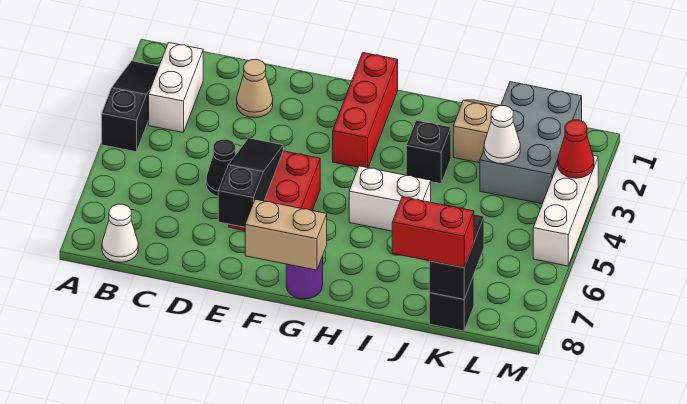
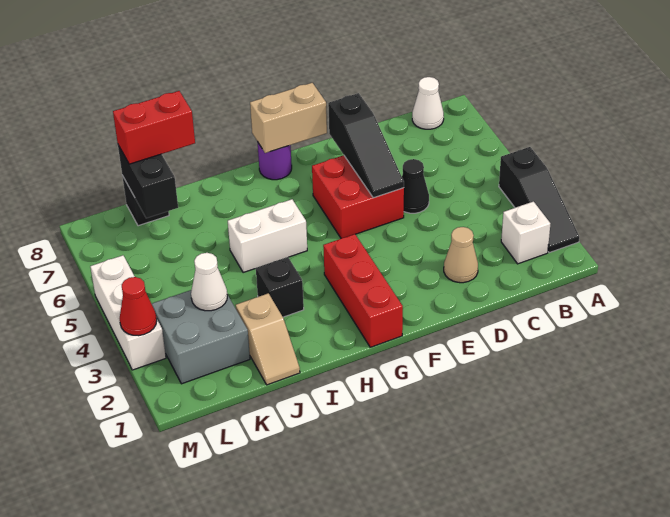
white 1x2 brick [149,43,203,132] -> white 1x1 brick [501,202,550,264]
grey 2x3 brick [480,82,582,204] -> grey 2x2 brick [152,290,250,384]

